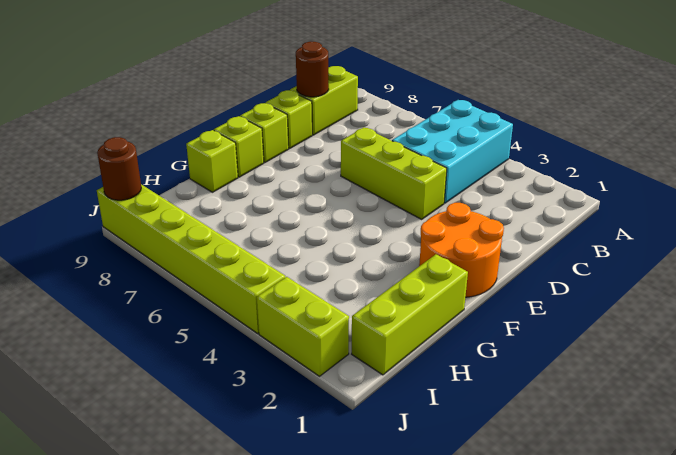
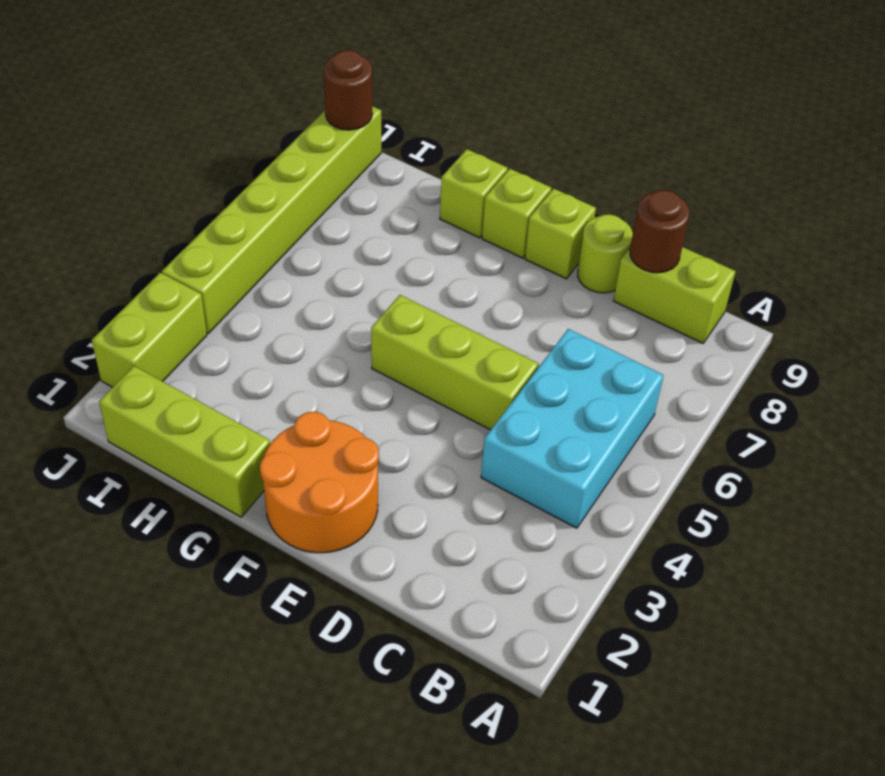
cyan 2x3 brick [392,100,513,203] -> cyan 2x3 brick turned to [481,329,664,528]
lime 1x3 brick [341,127,447,219] -> lime 1x3 brick turned to [371,295,538,430]
lime 1x1 brick [266,90,312,148] -> lime 1x1 round brick [578,214,633,293]

